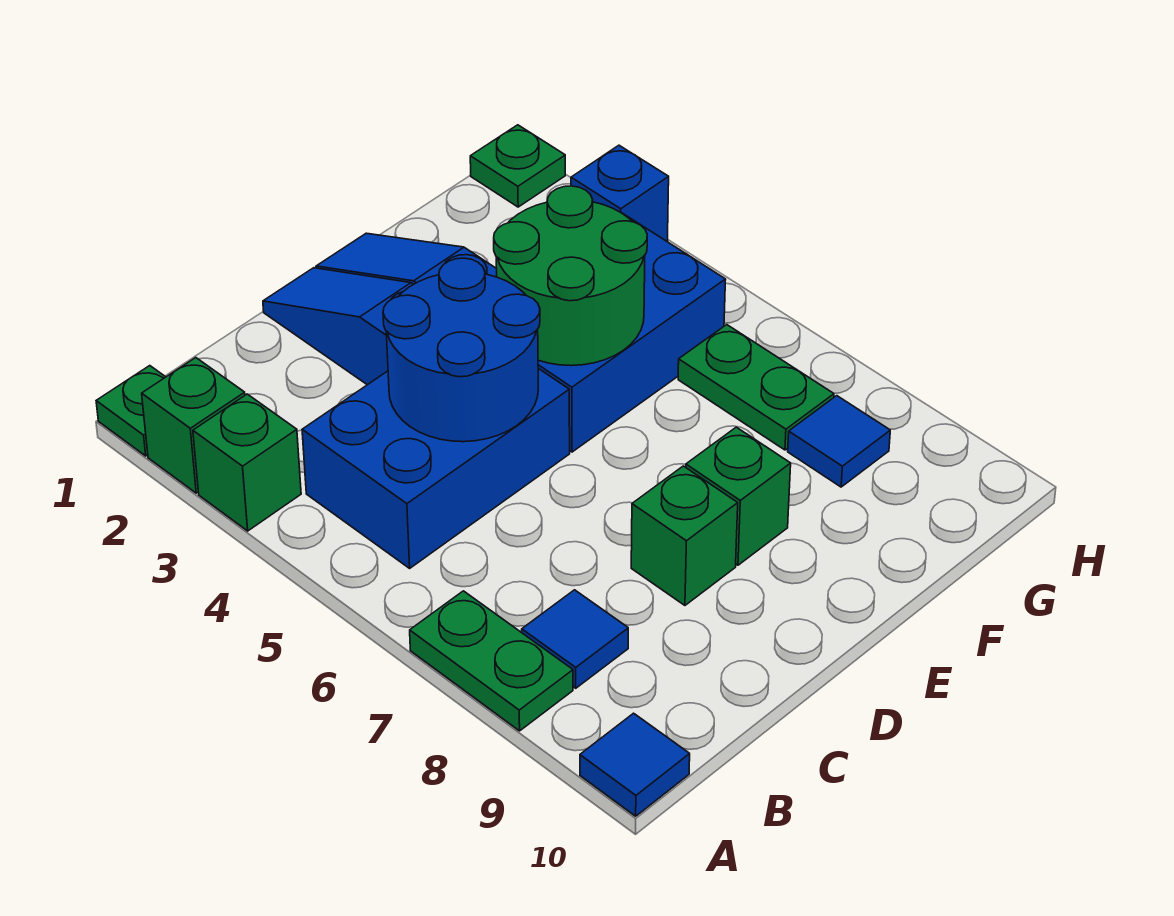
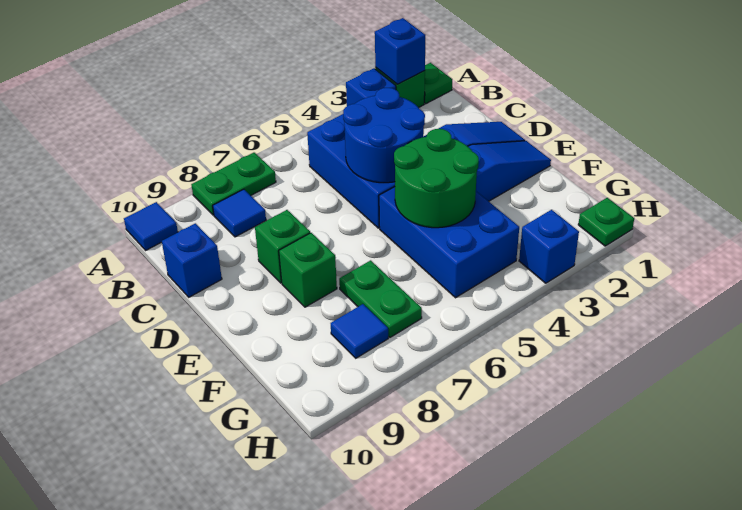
none -> blue 1x1 brick [375,18,425,84]
green 1x1 brick [193,394,301,531] -> blue 1x1 brick [346,68,396,106]
none -> blue 1x1 brick [162,223,222,297]
green 1x2 plate [678,325,834,450] -> green 1x2 plate turned to [339,260,422,337]

